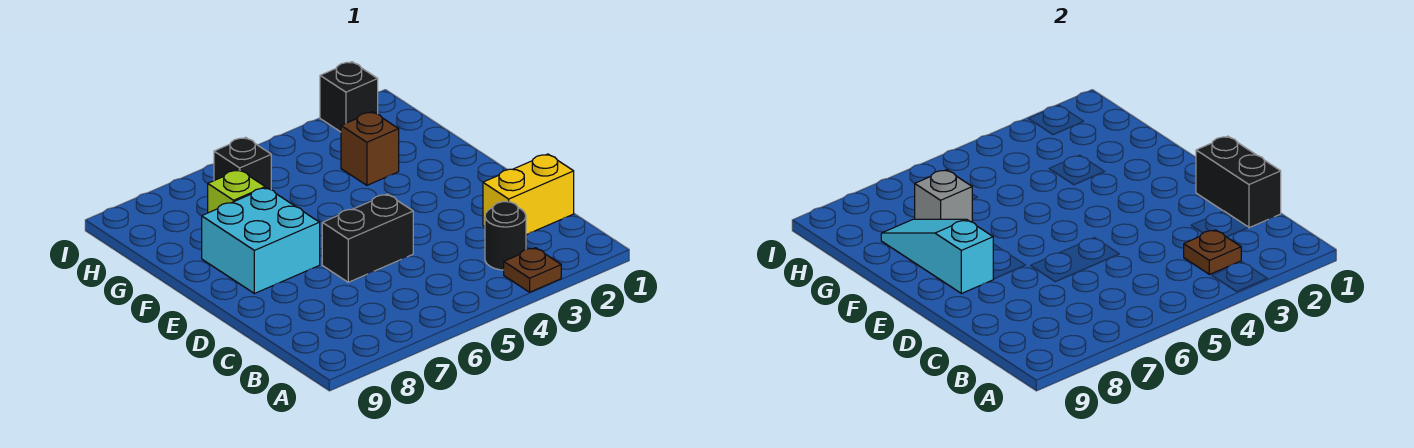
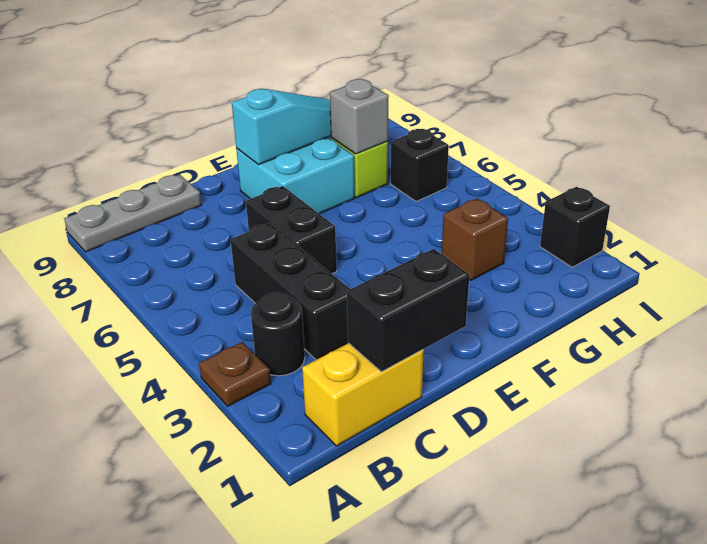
none -> grey 1x3 plate [64,175,201,252]
brown 1x1 plate [1184,230,1241,274] -> none
yellow 1x2 brick [483,154,574,235] -> yellow 1x2 brick turned to [302,343,424,446]
none -> black 1x3 brick [231,223,350,360]

